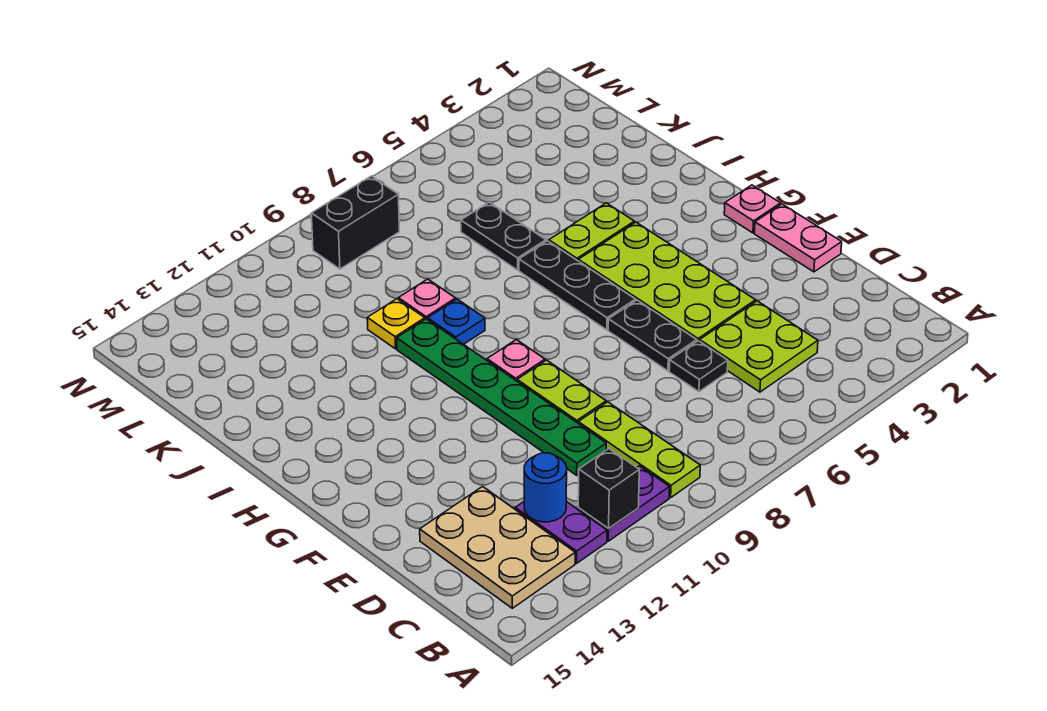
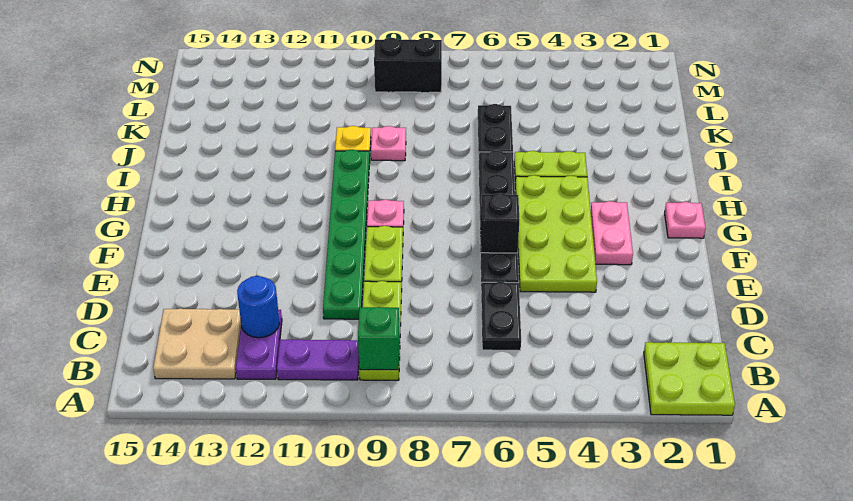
none -> green 1x1 brick [358,307,400,370]
black 1x1 brick [578,449,639,528] -> black 1x1 brick moved to [480,193,519,253]
tan 2x3 plate [420,487,575,608] -> tan 2x2 plate [153,308,241,379]
lime 2x2 plate [700,301,818,392] -> lime 2x2 plate moved to [644,342,735,415]
black 1x1 plate [669,341,728,392] -> black 1x2 plate [481,282,521,350]
pink 1x2 plate [754,204,842,272] -> pink 1x2 plate moved to [591,201,633,265]
blue 1x1 plate [428,299,485,344] -> none

